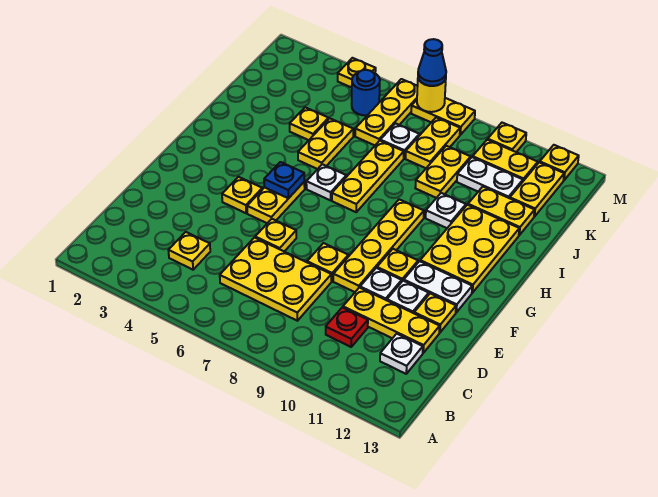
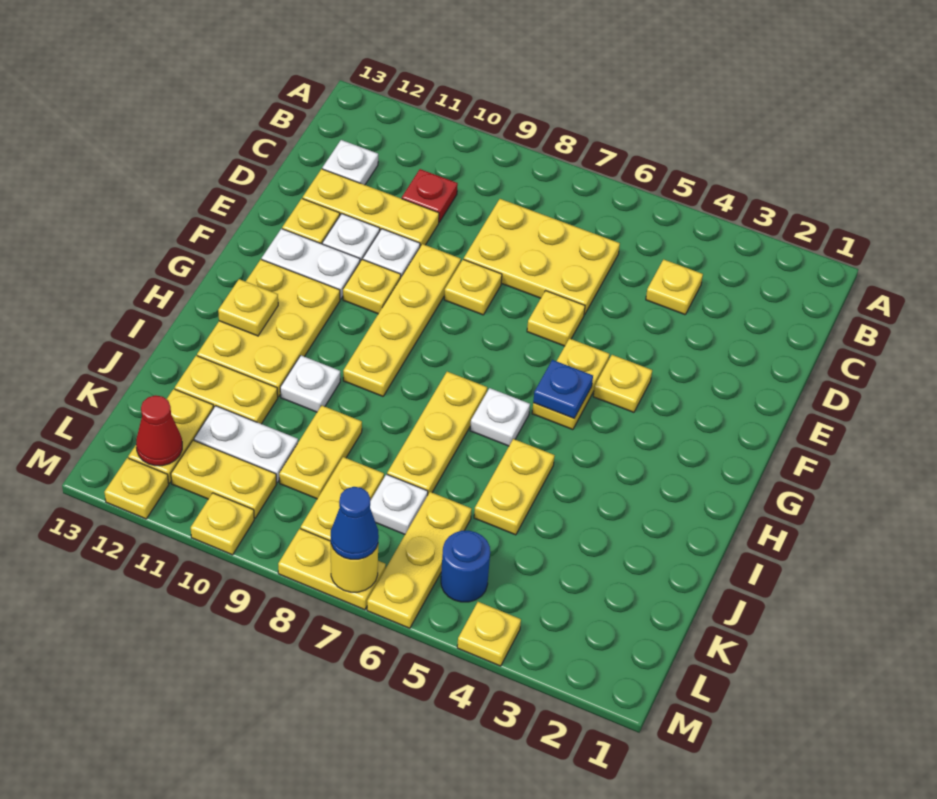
yellow 1x1 plate [290,107,329,140] -> yellow 1x1 plate moved to [218,279,278,336]
none -> red 1x1 cone [136,395,182,466]

